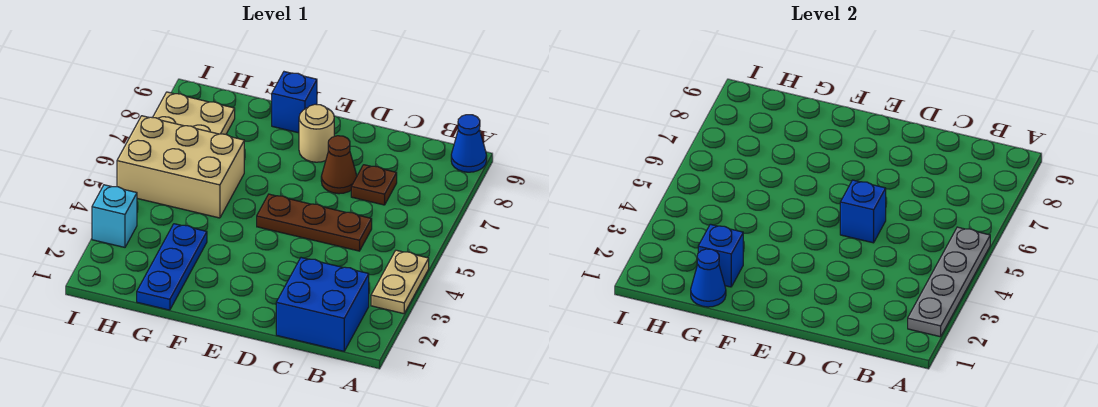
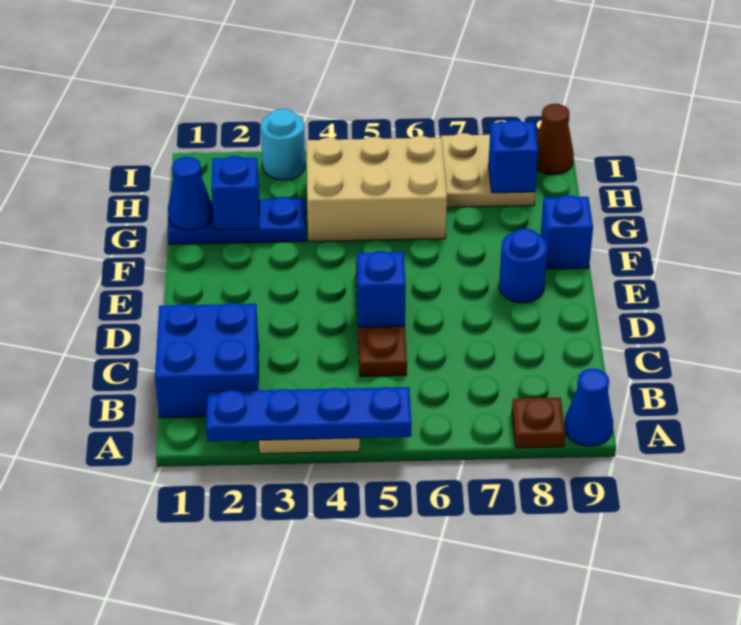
grey 1x4 plate [908,227,990,337] -> blue 1x4 plate [206,387,412,441]
brown 1x1 plate [351,165,397,205] -> brown 1x1 plate moved to [512,397,565,448]
brown 1x1 cone [321,136,357,194] -> brown 1x1 cone moved to [536,104,574,175]
tan 1x1 round brick [299,104,334,162] -> blue 1x1 round brick [499,229,548,303]
tan 2x3 brick [117,116,244,218] -> tan 2x3 brick turned to [307,136,447,241]
none -> blue 1x1 brick [489,120,538,193]
cyan 1x1 brick [92,185,137,247] -> cyan 1x1 round brick [261,109,305,180]

